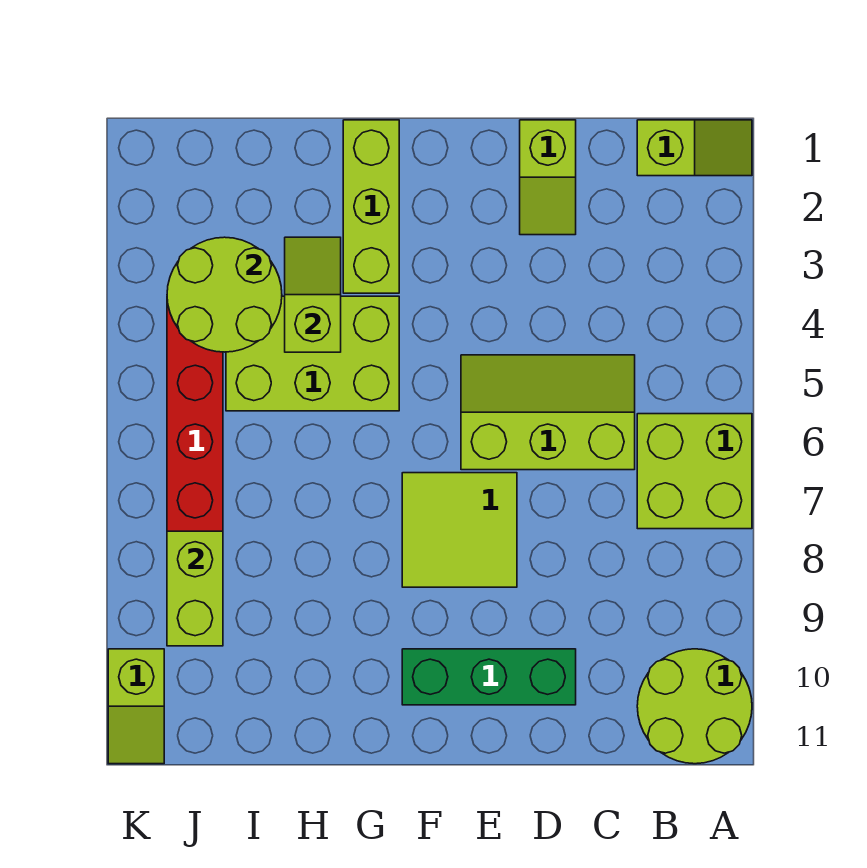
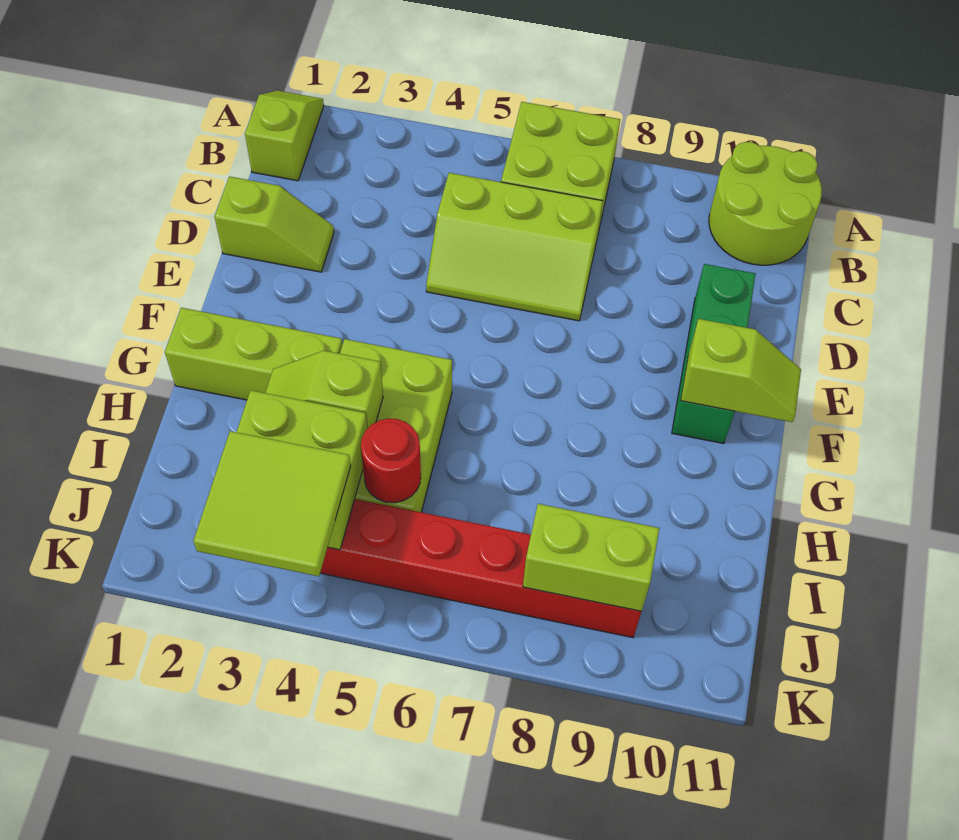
lime 2x3 slope [461,355,635,470] -> lime 2x3 slope turned to [426,173,603,321]
lime 2x2 tile [402,473,517,587] -> lime 2x2 tile moved to [193,431,351,576]
lime 2x2 round brick [167,237,282,352] -> lime 2x2 brick [237,390,367,550]
none -> red 1x1 round brick [361,419,421,503]
lime 1x2 slope [108,649,164,764] -> lime 1x2 slope moved to [681,319,801,422]

